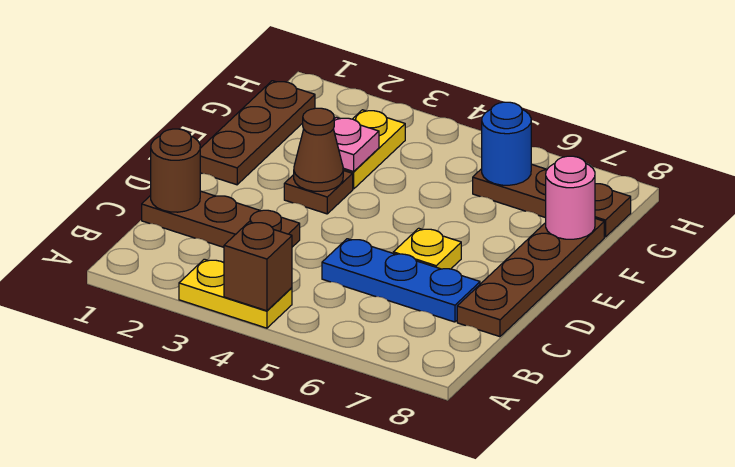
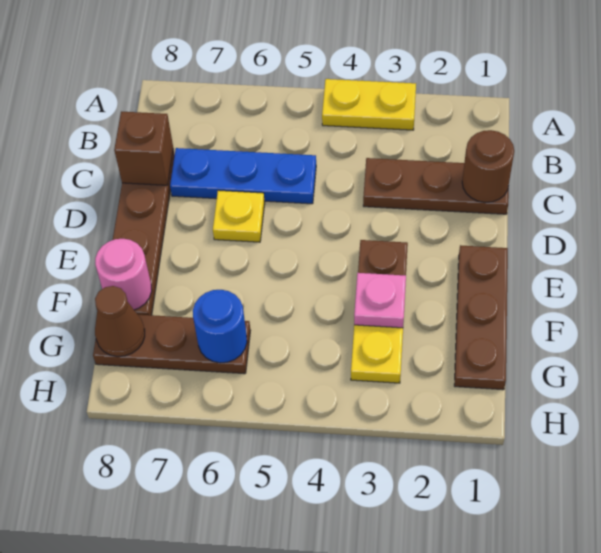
brown 1x1 brick [224,222,292,311] -> brown 1x1 brick moved to [114,112,173,185]
brown 1x1 cone [294,108,343,191] -> brown 1x1 cone moved to [95,286,145,357]

